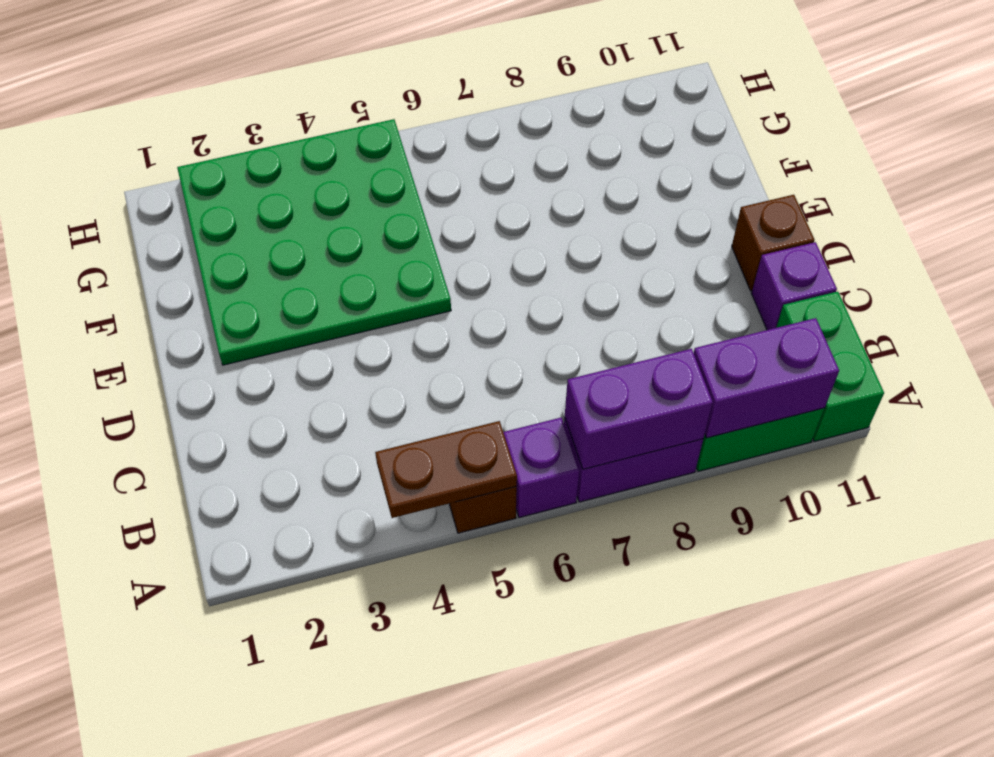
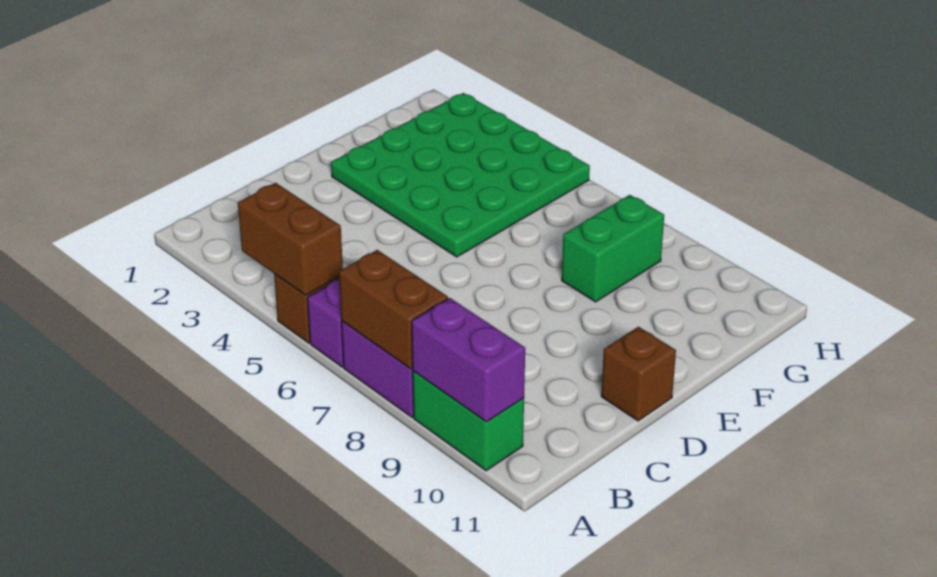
brown 1x2 plate [375,421,517,518] -> brown 1x2 brick [238,183,343,295]
purple 1x2 brick [565,349,713,469] -> brown 1x2 brick [339,250,448,369]
green 1x2 brick [776,292,884,441] -> green 1x2 brick moved to [562,195,664,302]
purple 1x1 brick [751,242,837,330] -> none

